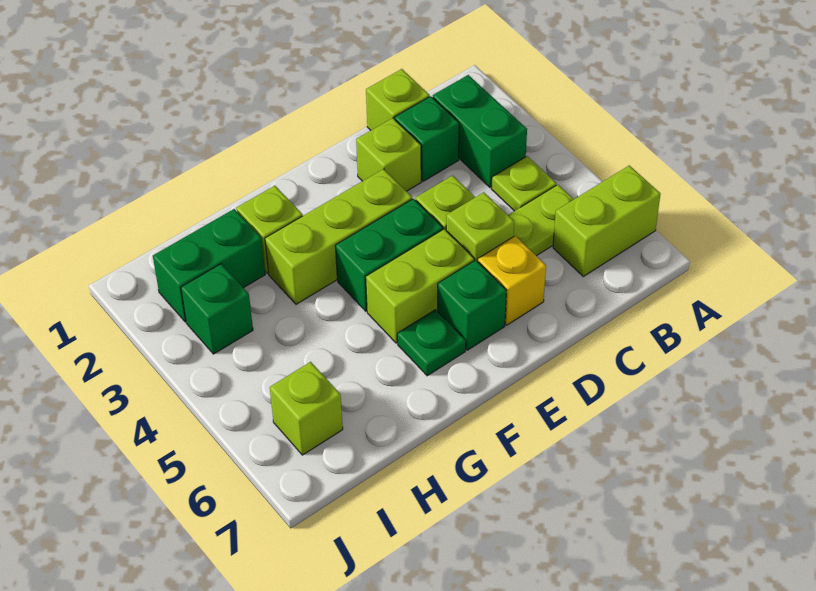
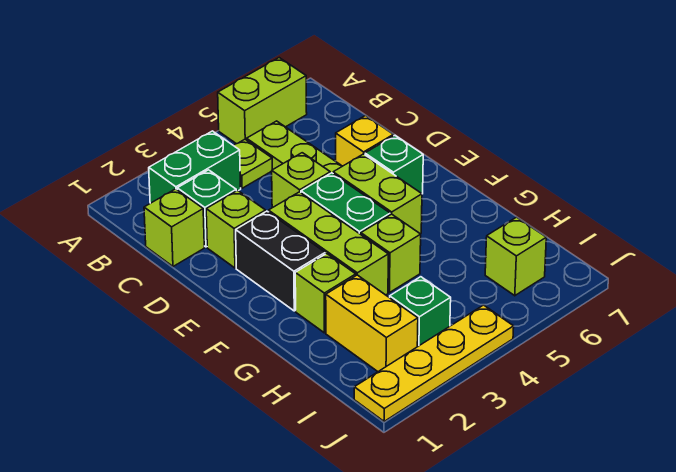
lime 1x2 brick [553,165,660,276] -> lime 1x2 brick turned to [218,58,307,144]
lime 1x1 brick [446,192,514,262] -> lime 1x1 brick moved to [361,214,421,292]
none -> black 1x2 brick [236,211,325,311]
green 1x1 plate [397,310,466,376] -> none
green 1x2 brick [153,209,265,322] -> yellow 1x2 brick [326,275,418,372]
none -> yellow 1x4 plate [354,305,514,421]

